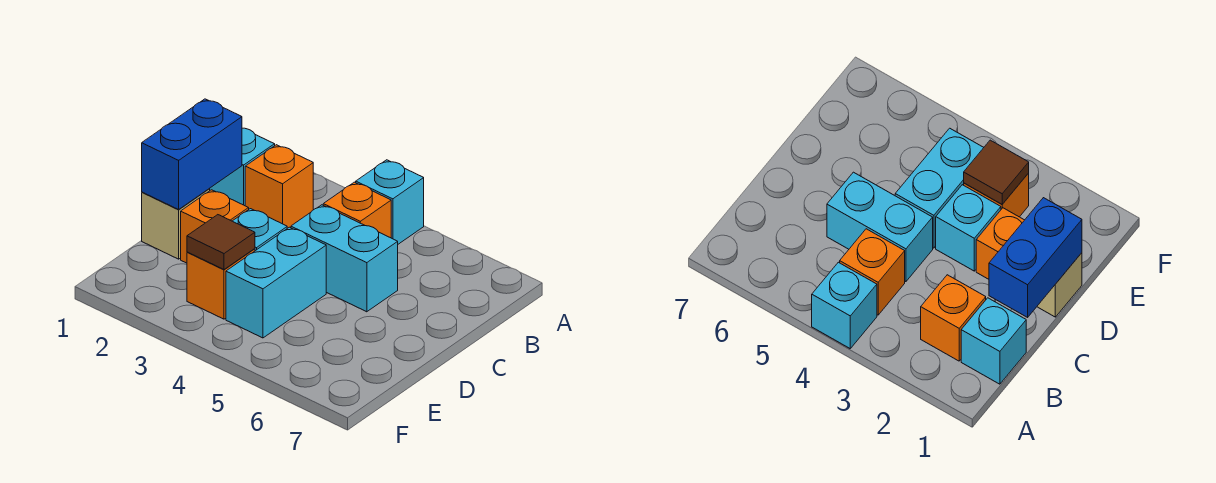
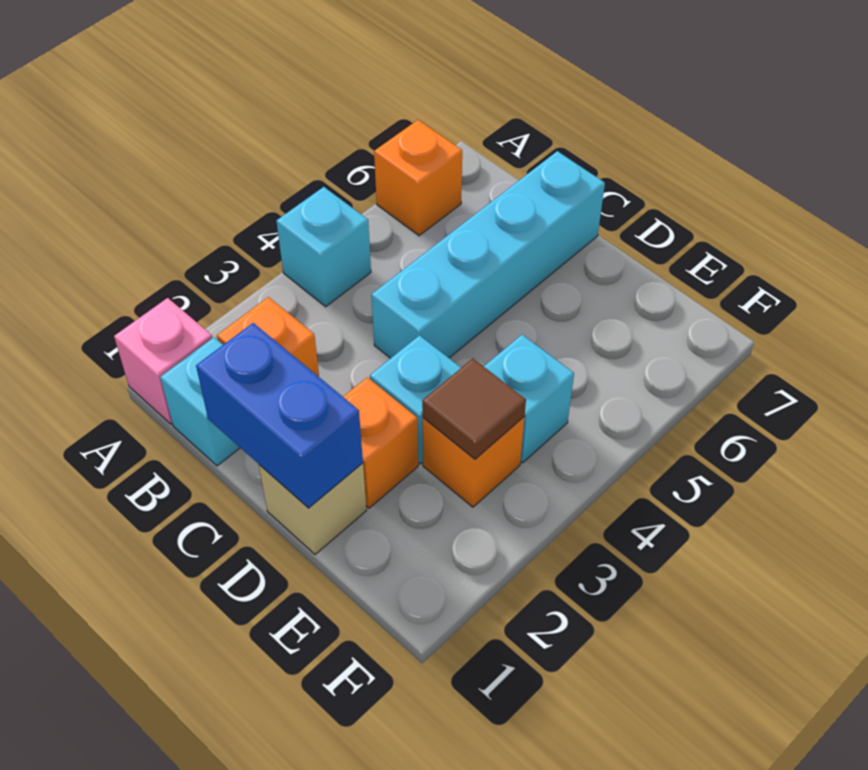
none -> pink 1x1 brick [114,298,212,424]
orange 1x1 brick [323,182,391,238] -> orange 1x1 brick moved to [374,120,462,236]
cyan 1x2 brick [291,205,398,312] -> cyan 1x4 brick [371,151,605,358]
cyan 1x2 brick [226,227,326,338] -> cyan 1x1 brick [484,335,574,463]

